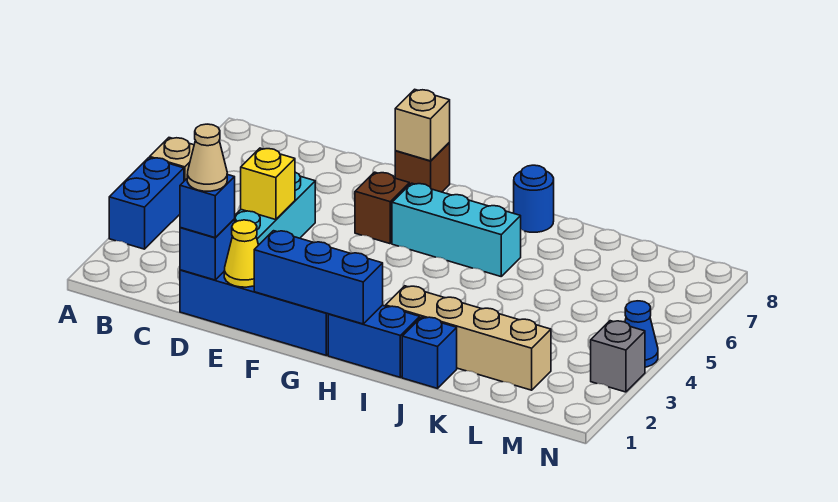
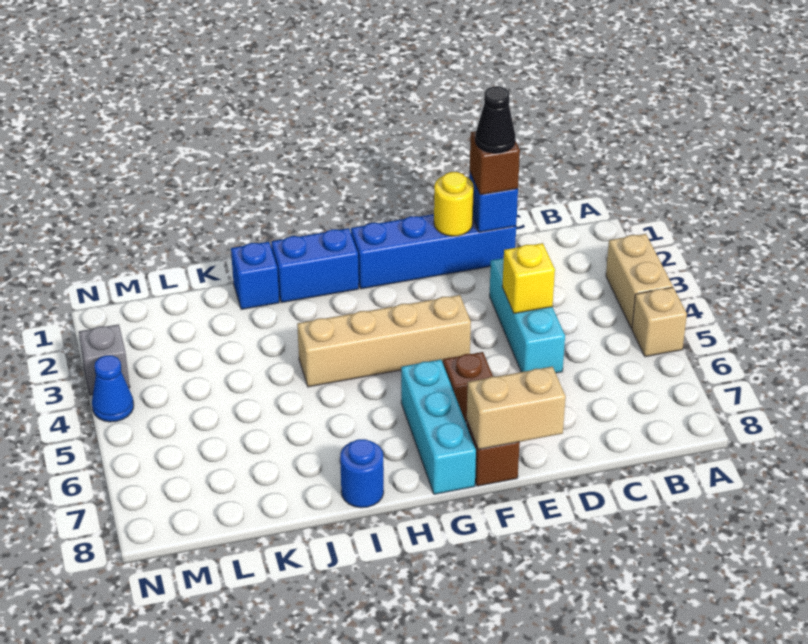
blue 1x2 brick [109,158,184,249] -> tan 1x2 brick [606,234,673,329]
blue 1x1 brick [180,174,235,238] -> brown 1x1 brick [470,131,520,195]
tan 1x1 cone [187,124,227,191] -> black 1x1 cone [475,87,515,153]
yellow 1x1 cone [224,220,258,287] -> yellow 1x1 round brick [434,172,474,236]
blue 1x3 brick [254,231,383,324] -> none
tan 1x1 brick [395,89,450,161] -> tan 1x2 brick [467,366,566,450]
cyan 1x3 brick [392,183,521,276] -> cyan 1x3 brick turned to [401,360,476,494]
tan 1x4 brick [385,286,551,390] -> tan 1x4 brick moved to [297,295,471,387]

